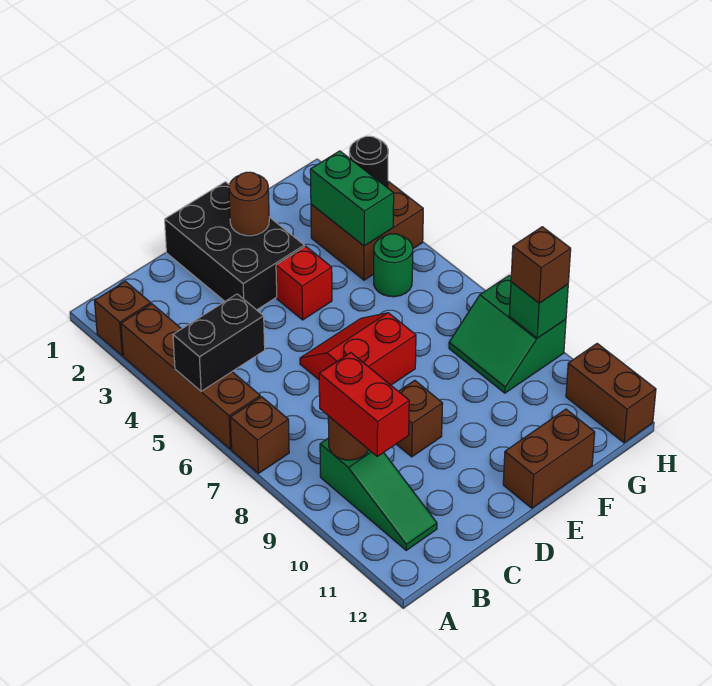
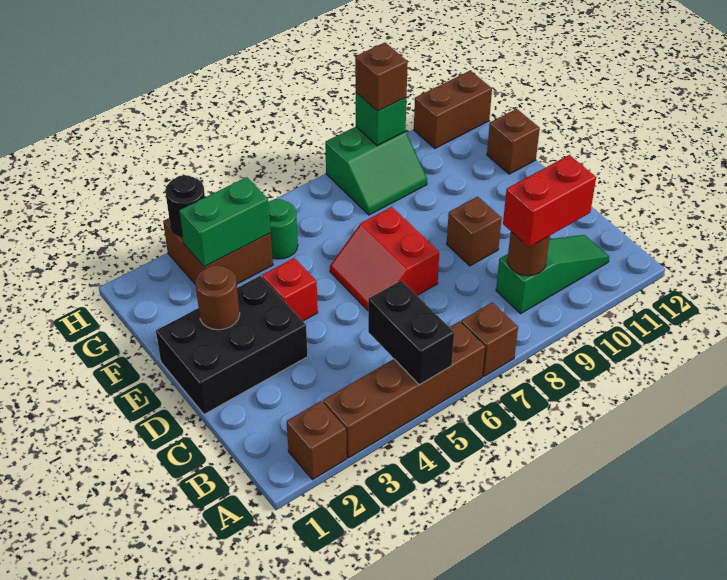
brown 1x2 brick [503,409,595,508] -> brown 1x1 brick [487,109,540,174]

